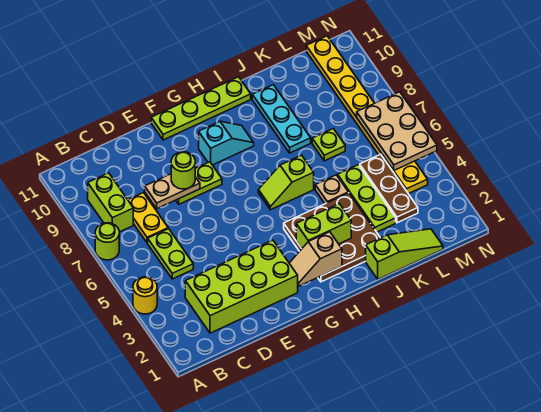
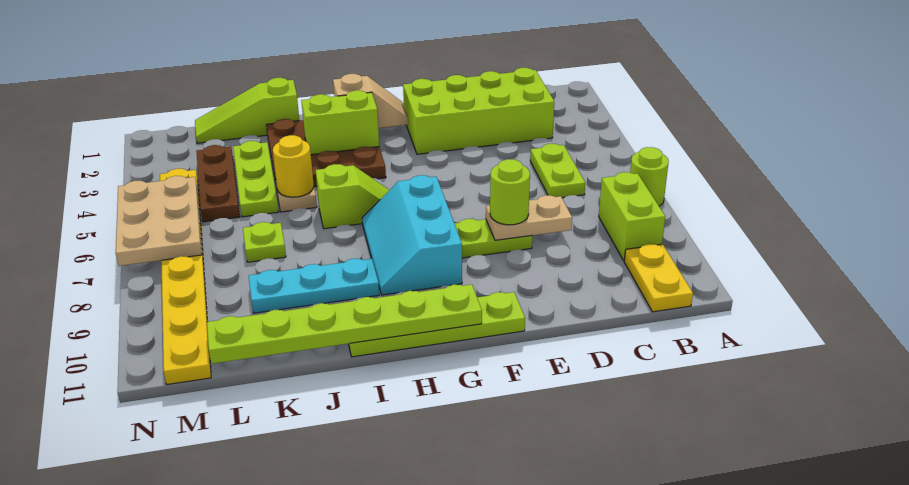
yellow 1x1 round brick [133,277,157,314] -> yellow 1x1 round brick moved to [273,135,314,197]
yellow 1x2 plate [128,193,168,243] -> yellow 1x2 plate moved to [624,244,693,312]
cyan 1x2 slope [199,121,254,165] -> cyan 2x3 slope [362,175,462,295]
none -> lime 1x6 plate [207,284,482,364]
cyan 1x3 plate [252,85,311,153] -> cyan 1x3 plate turned to [249,259,379,313]

